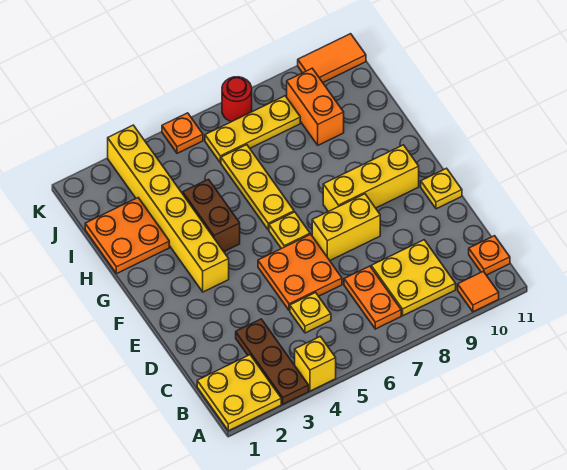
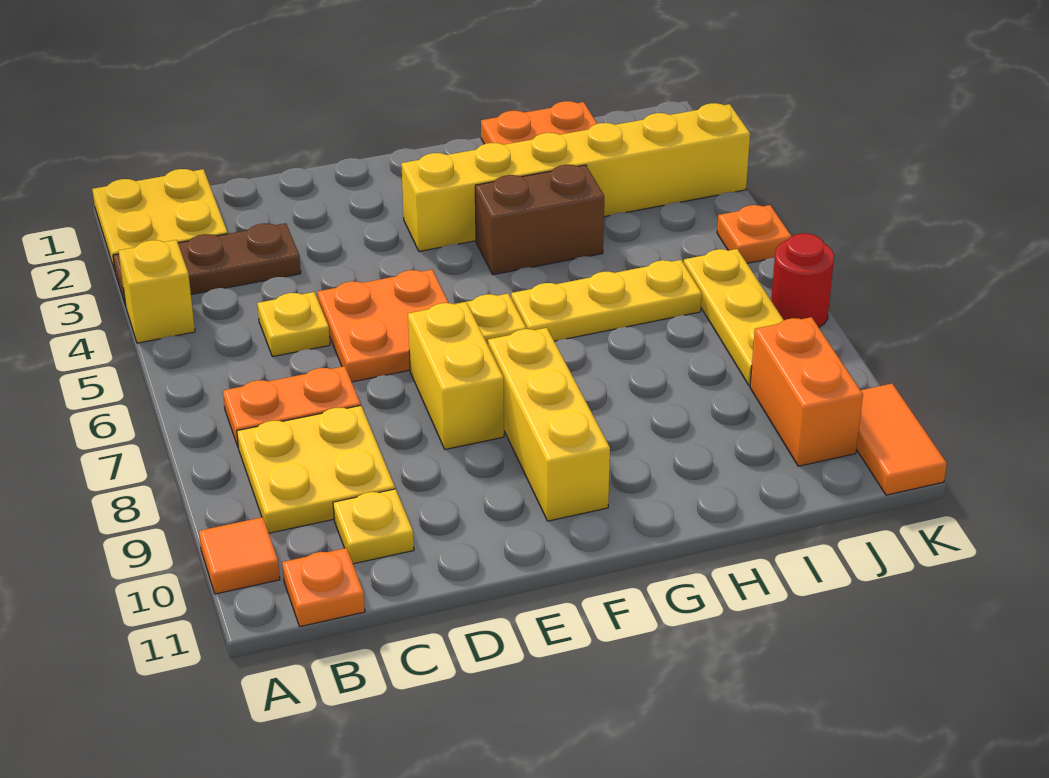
yellow 1x1 plate [421,168,462,209] -> yellow 1x1 plate moved to [333,489,414,564]
orange 1x2 brick [287,68,344,145] -> orange 1x2 brick turned to [750,317,863,466]

